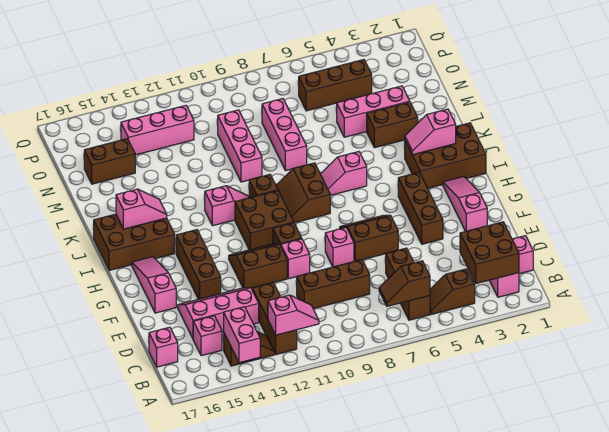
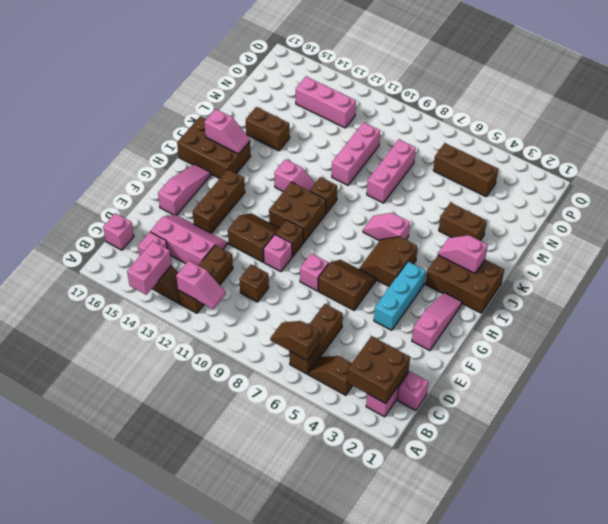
brown 1x3 brick [297,260,370,309] -> brown 1x1 brick [239,265,269,302]
brown 1x3 brick [398,172,443,244] -> cyan 1x3 brick [374,262,426,330]
brown 2x2 slope [276,163,330,223] -> brown 2x2 slope moved to [359,237,418,287]
pink 1x3 brick [337,86,410,137] -> none
brown 1x2 brick [84,139,135,184] -> brown 1x2 brick moved to [246,107,290,151]

